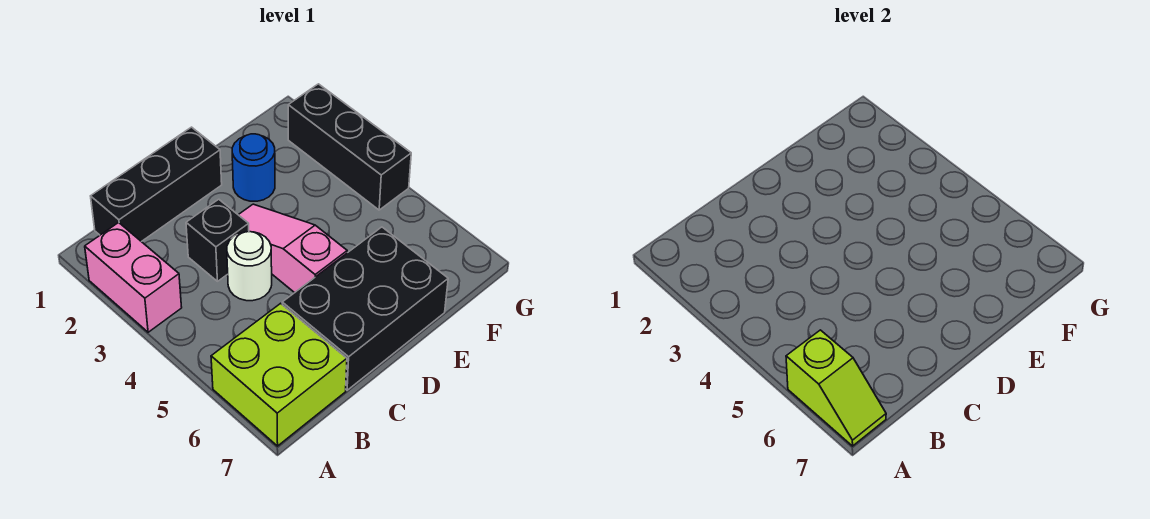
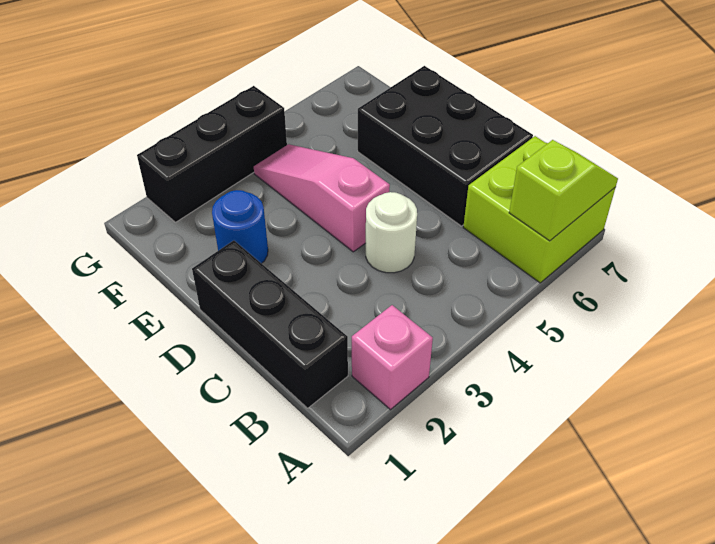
pink 1x2 brick [85,222,182,332] -> pink 1x1 brick [352,305,433,410]
black 1x1 brick [186,199,249,281] -> none
pink 1x3 slope [239,204,347,293] -> pink 1x3 slope turned to [254,144,390,252]

